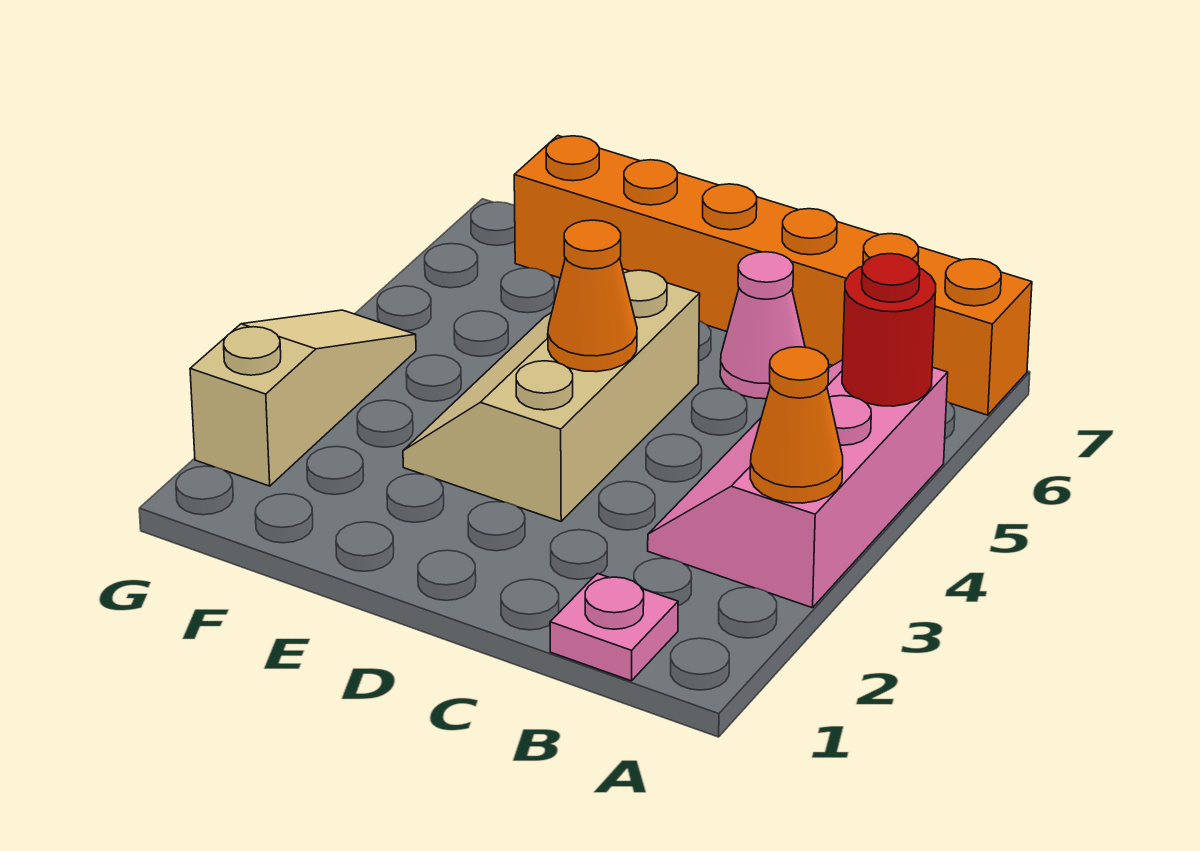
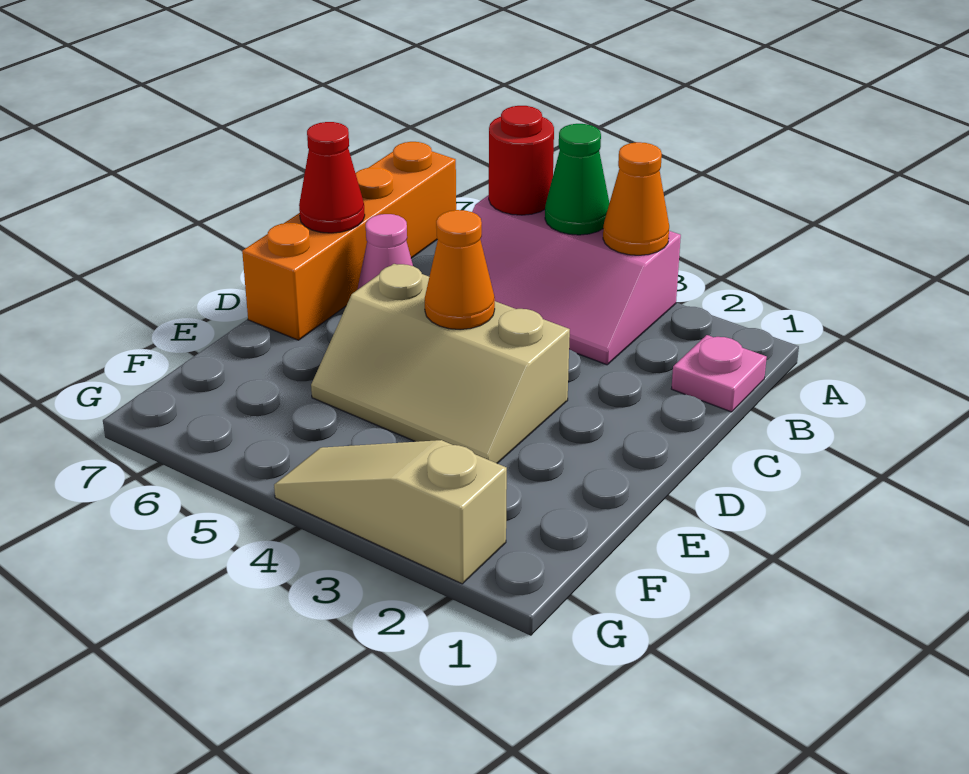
none -> green 1x1 cone [545,124,609,235]
orange 1x6 brick [514,136,1032,415] -> orange 1x4 brick [242,142,456,340]
none -> red 1x1 cone [299,122,365,233]

